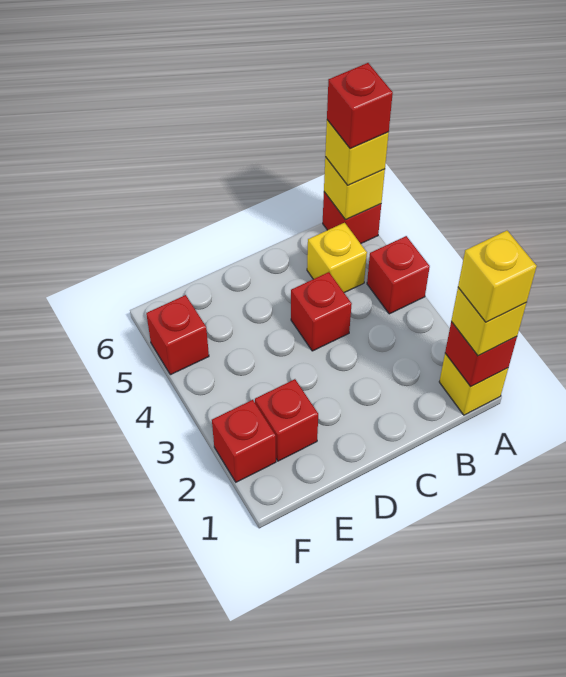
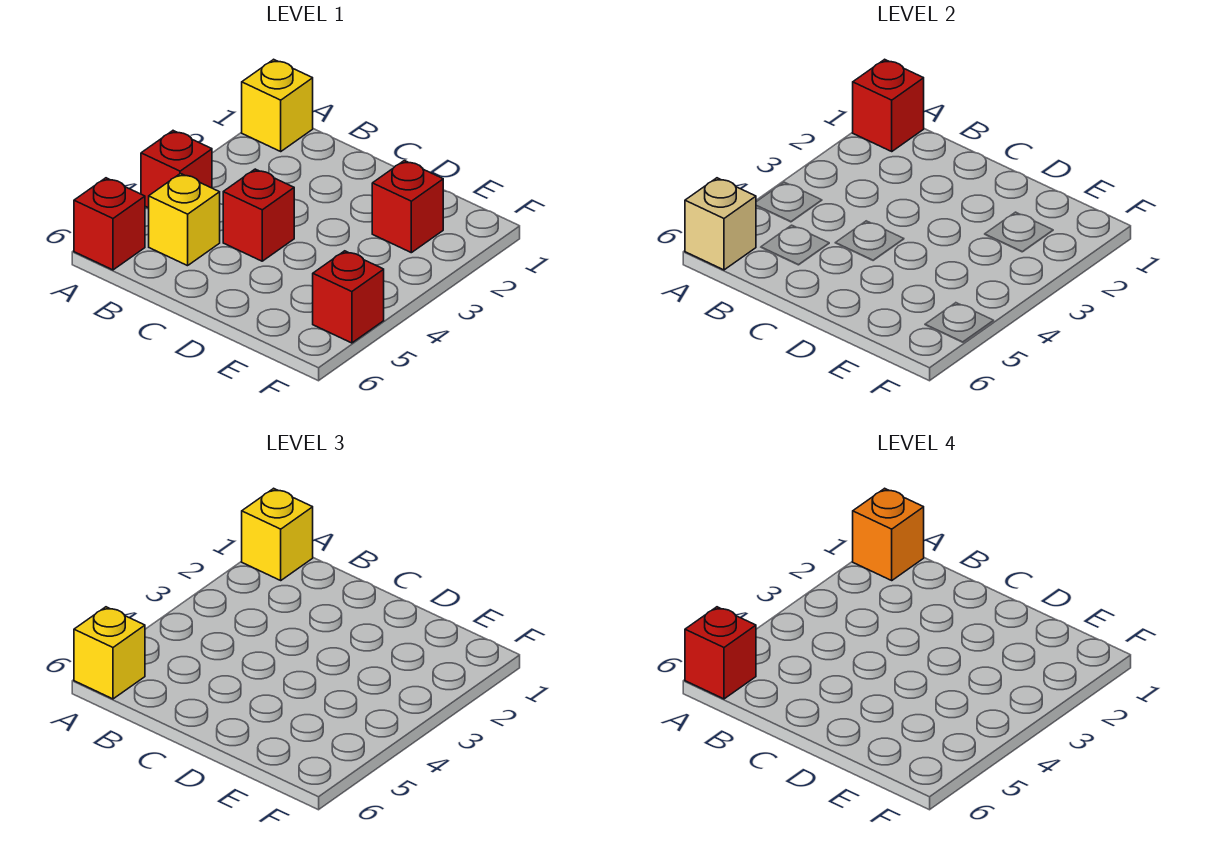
yellow 1x1 brick [458,231,537,322] -> orange 1x1 brick [853,488,924,580]
yellow 1x1 brick [324,157,385,220] -> tan 1x1 brick [685,178,756,270]
red 1x1 brick [212,400,276,482] -> none

